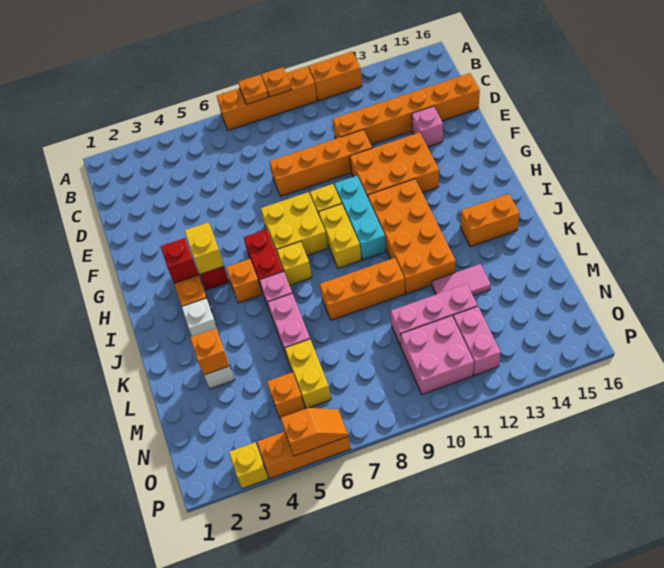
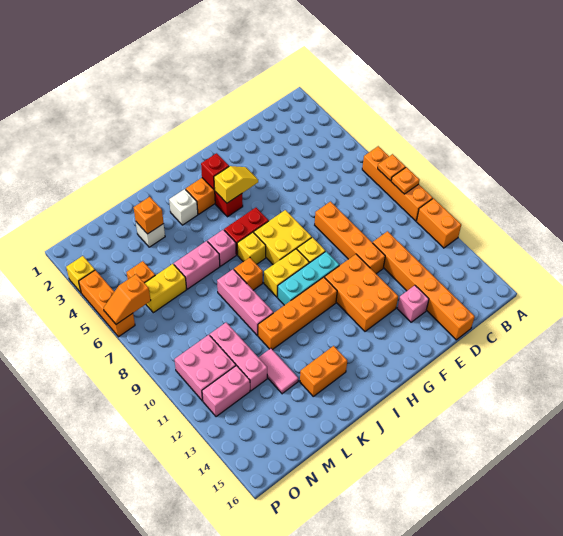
orange 2x4 brick [368,179,456,294] -> orange 1x4 brick [258,277,337,350]
orange 1x1 brick [226,259,262,303] -> orange 1x1 brick moved to [234,258,263,290]
orange 1x2 brick [460,194,520,247] -> orange 1x2 brick turned to [300,346,347,396]
orange 1x3 brick [320,258,405,320] -> pink 1x3 brick [217,269,273,335]
orange 1x2 slope [281,408,348,456] -> orange 1x2 slope turned to [103,274,151,324]

